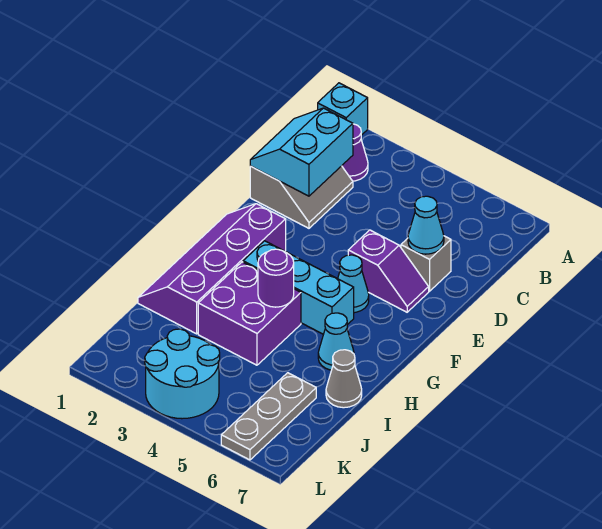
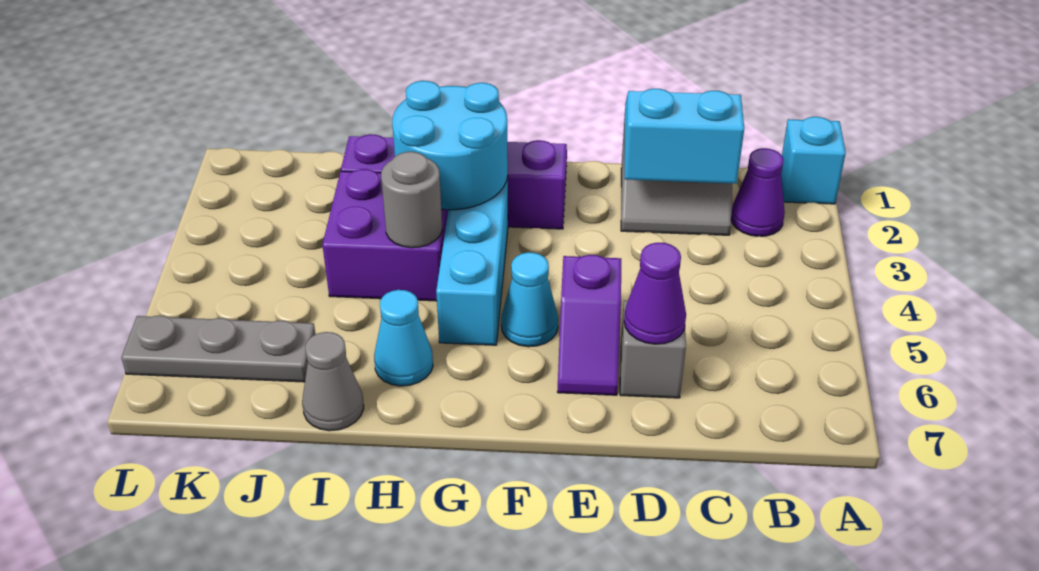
cyan 1x1 cone [408,196,444,254] -> purple 1x1 cone [624,243,686,344]
purple 1x1 round brick [258,249,294,307] -> grey 1x1 round brick [381,152,442,248]
cyan 2x2 round brick [145,329,220,419] -> cyan 2x2 round brick moved to [392,81,508,210]

